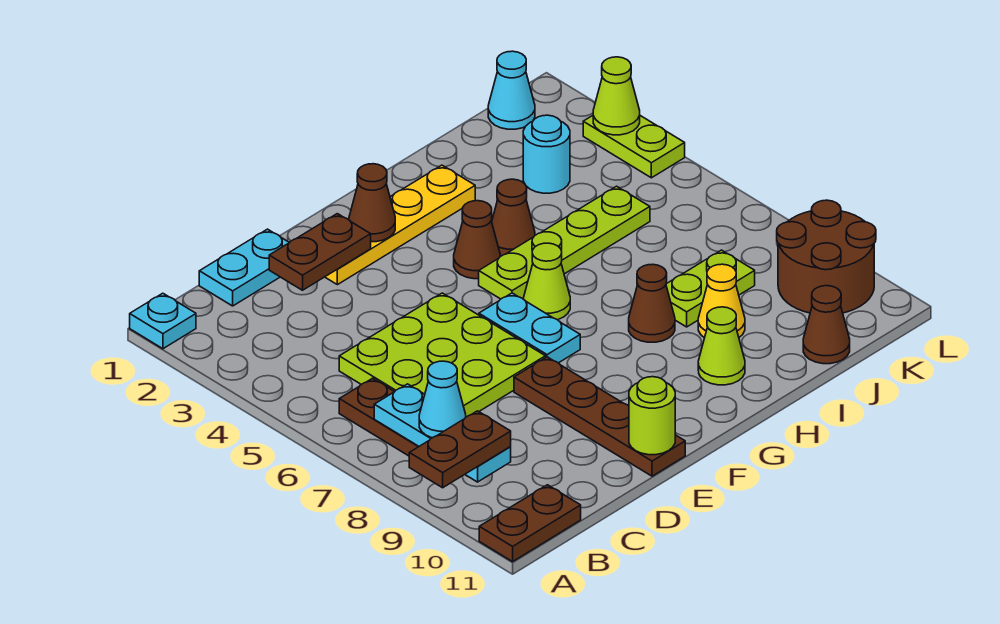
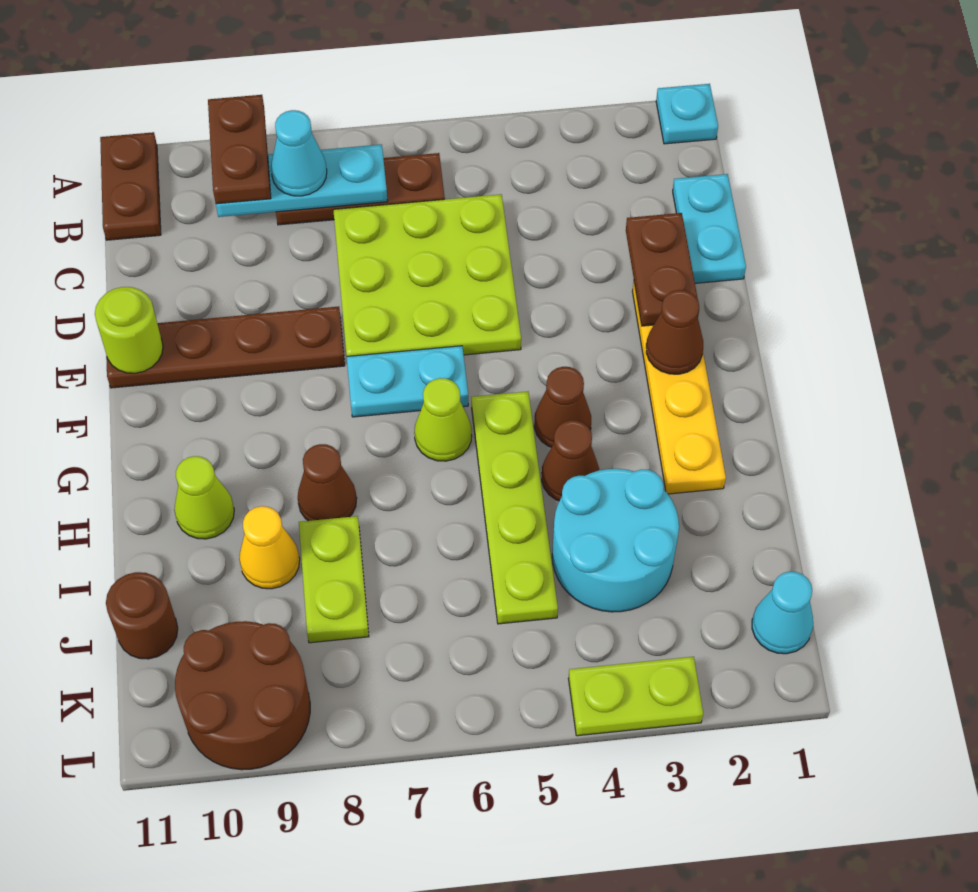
cyan 1x1 round brick [523,115,570,193] -> cyan 2x2 round brick [552,469,679,612]
brown 1x1 cone [803,286,850,364] -> brown 1x1 round brick [106,572,178,659]
lime 1x1 cone [593,57,640,135] -> none

